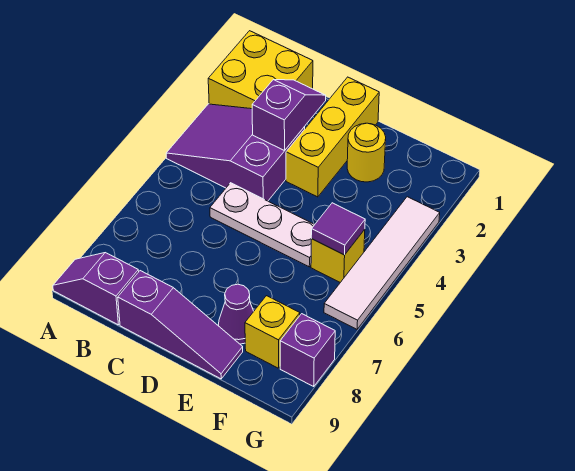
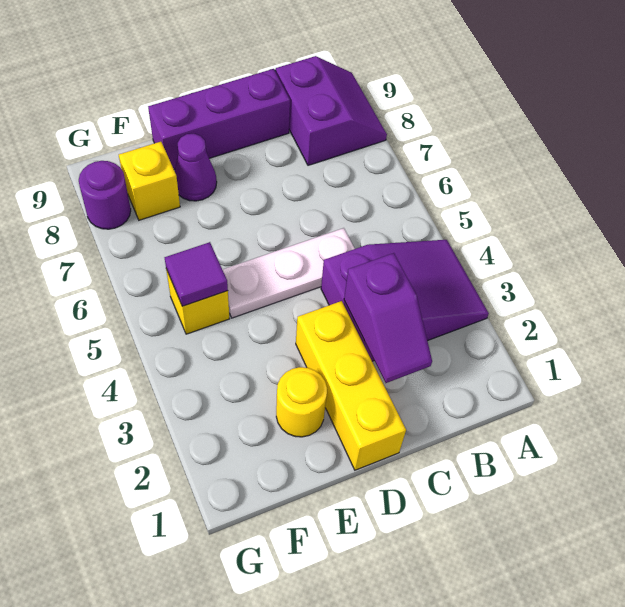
yellow 2x2 brick [208,31,313,109] -> none
purple 1x2 slope [53,253,139,325] -> purple 2x2 slope [276,56,387,165]
purple 1x3 slope [118,271,243,379] -> purple 1x3 brick [148,69,290,169]
white 1x4 tile [324,197,440,329] -> none
purple 1x1 brick [280,314,335,386] -> purple 1x1 round brick [79,161,131,229]

